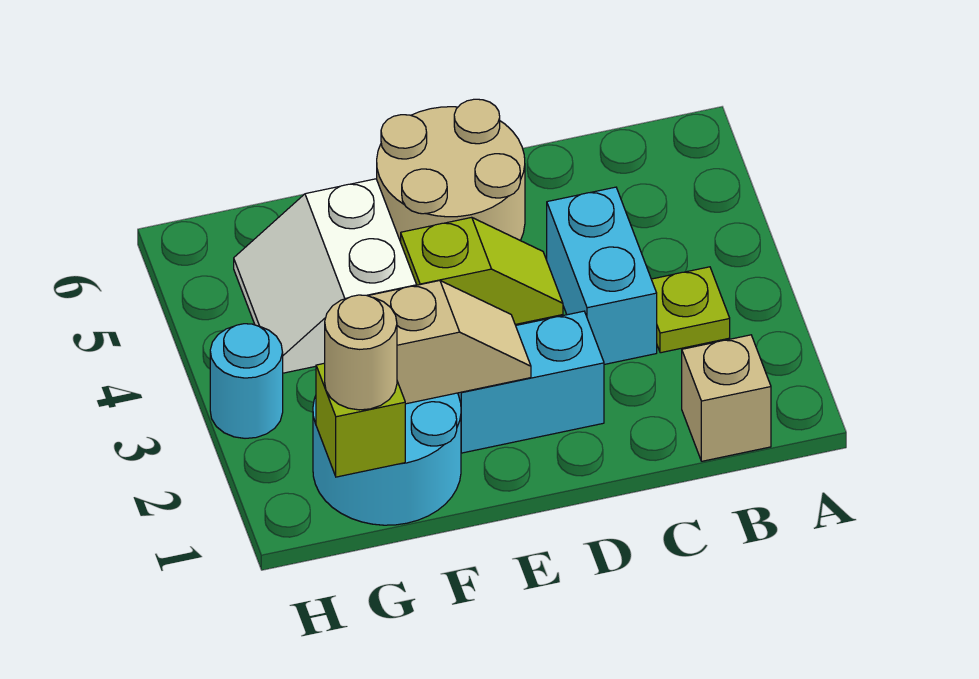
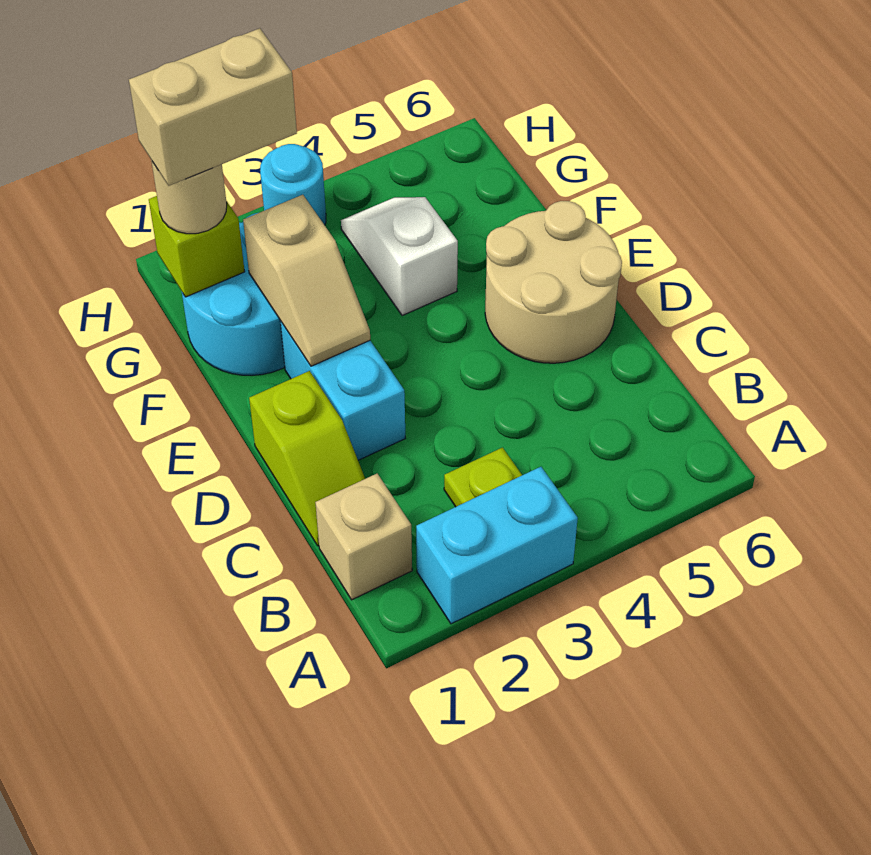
cyan 1x2 brick [547,187,657,364] -> cyan 1x2 brick moved to [416,467,578,624]
lime 1x2 slope [401,217,563,324] -> lime 1x2 slope moved to [249,371,365,546]
white 2x2 slope [234,179,417,373] -> white 1x2 slope [341,197,458,316]
none -> tan 1x2 brick [129,28,297,186]

